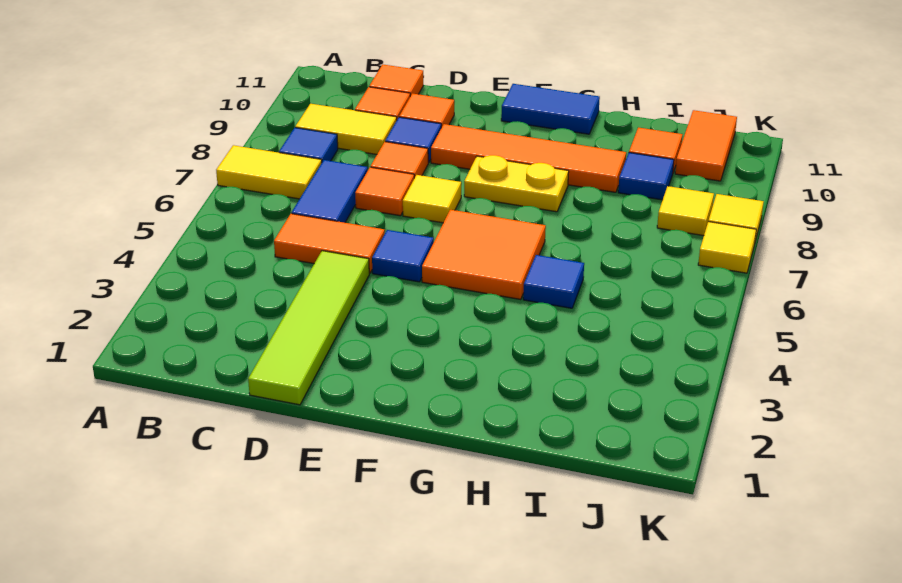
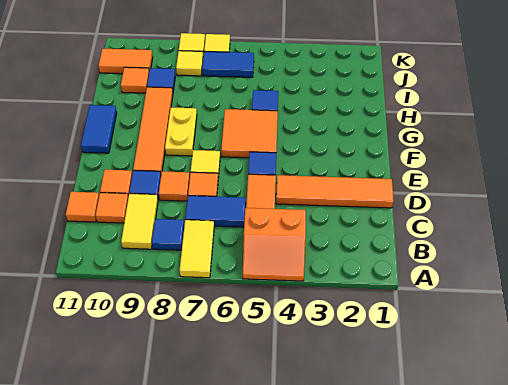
none -> orange 2x2 slope [243,208,306,281]
lime 1x4 tile [248,251,369,405] -> orange 1x4 tile [276,175,394,208]
none -> blue 1x2 tile [202,51,254,77]

